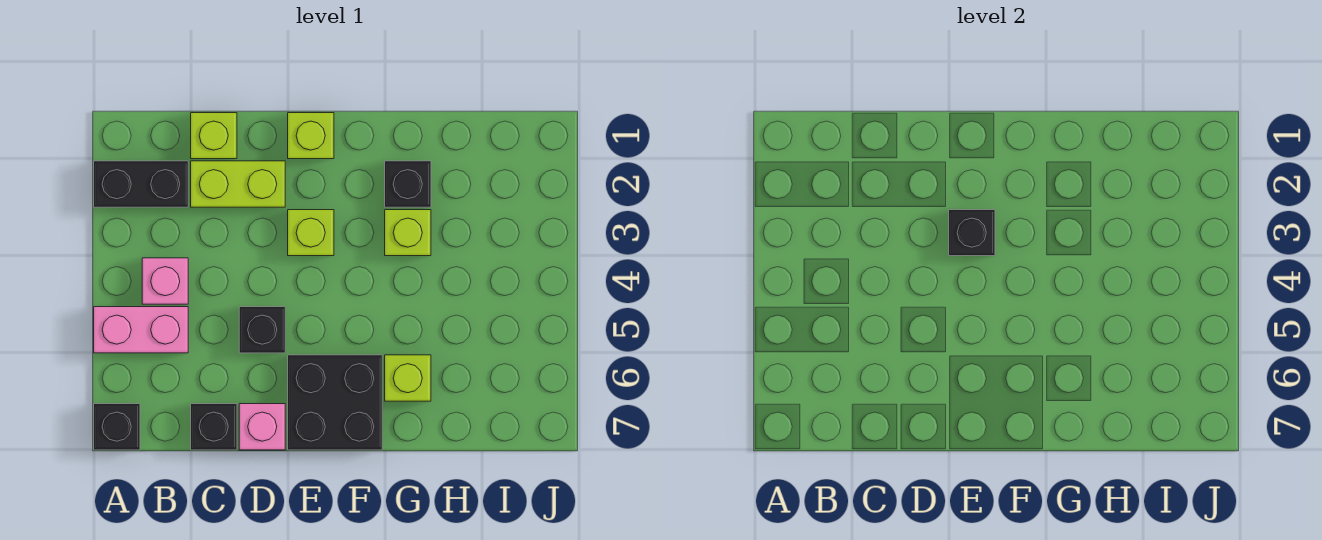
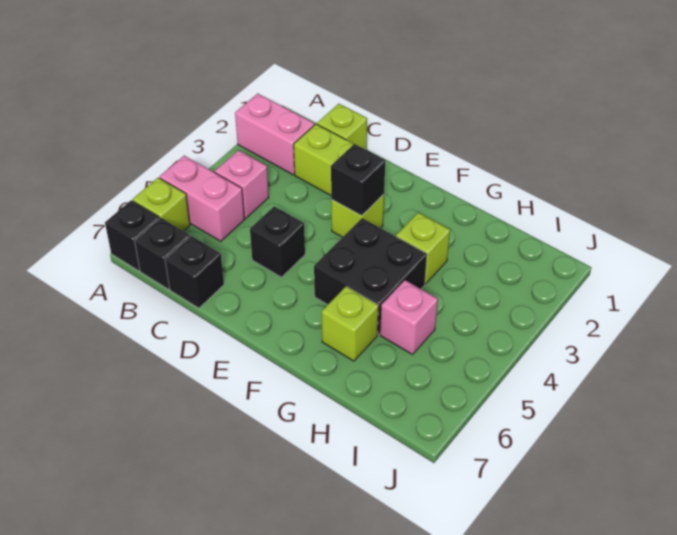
black 1x2 brick [94,161,188,207] -> pink 1x2 brick [235,93,315,175]
pink 1x1 brick [239,404,285,450] -> pink 1x1 brick moved to [380,280,438,355]
lime 1x1 brick [288,113,334,159] -> lime 1x1 brick moved to [133,178,190,231]
black 2x2 brick [288,355,382,450] -> black 2x2 brick moved to [314,218,427,334]
black 1x1 brick [385,161,431,207] -> black 1x1 brick moved to [135,218,190,289]

